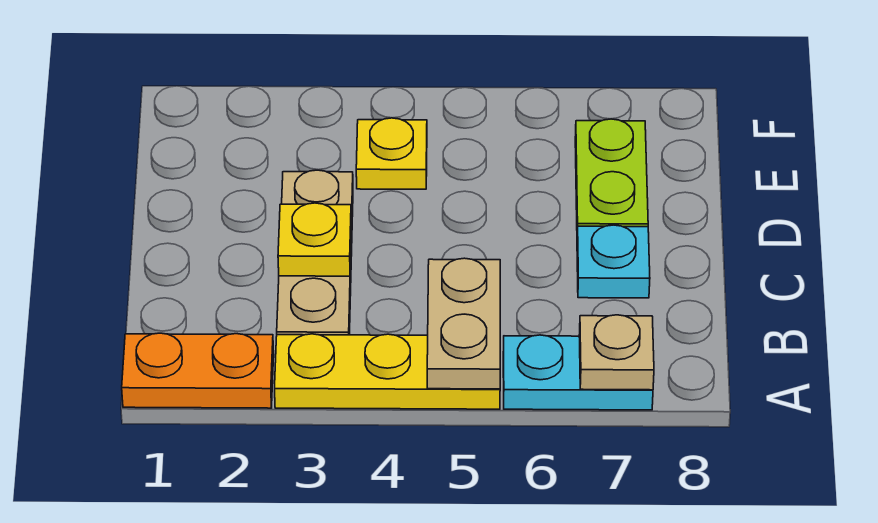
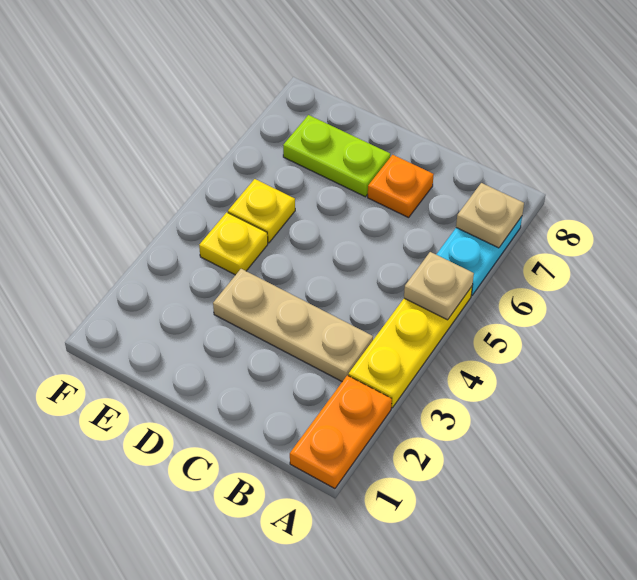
tan 1x2 plate [427,258,500,389] -> tan 1x1 plate [404,252,474,320]
yellow 1x1 plate [278,203,351,276] -> yellow 1x1 plate moved to [228,179,295,243]
cyan 1x1 plate [577,225,650,298] -> orange 1x1 plate [368,155,434,218]

